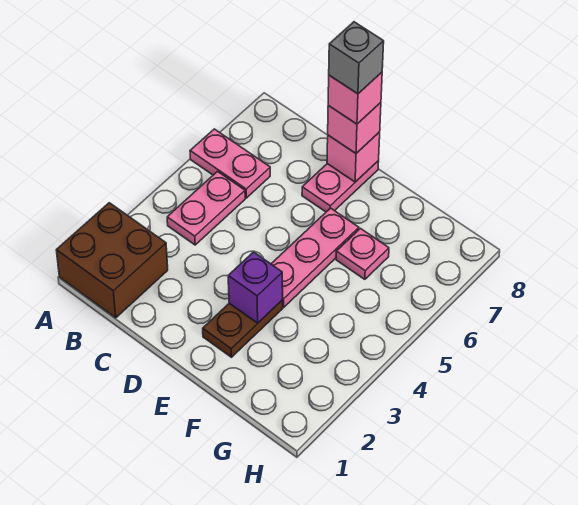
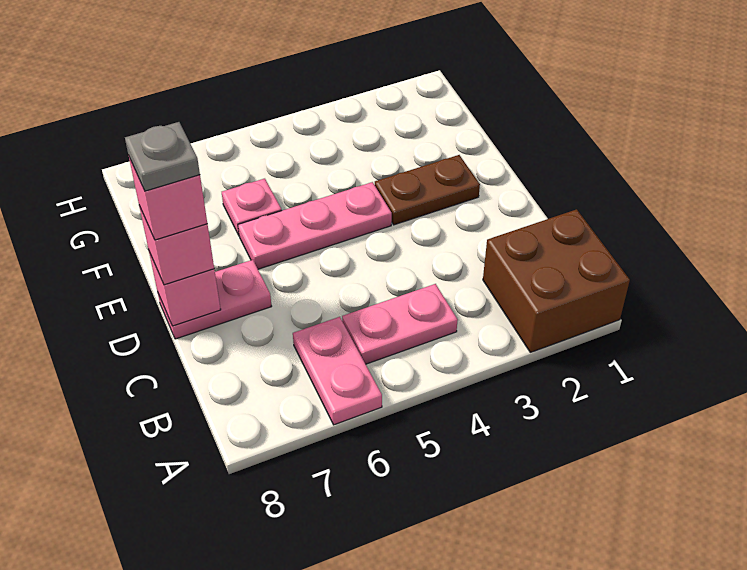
grey 1x1 brick [329,22,384,94] -> grey 1x1 plate [125,122,200,191]
purple 1x1 brick [228,252,283,323] -> none

